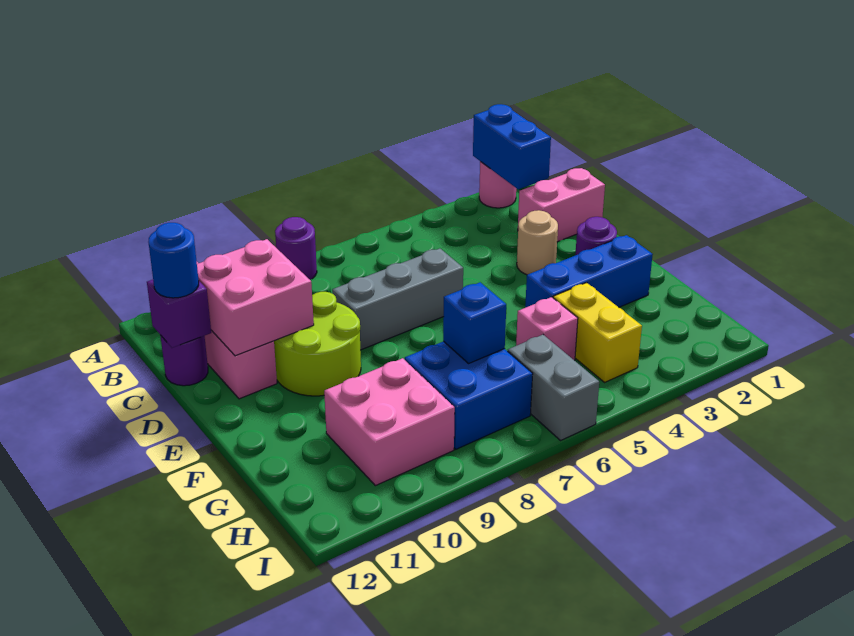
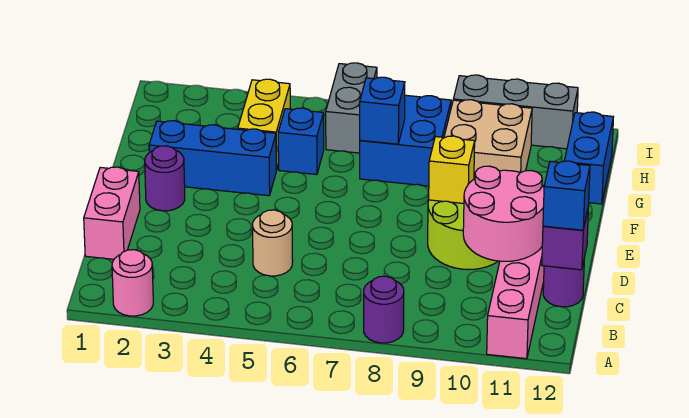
blue 1x2 brick [473,104,551,189] -> blue 1x2 brick moved to [564,112,613,204]
pink 1x2 brick [518,168,605,242] -> pink 1x2 brick turned to [84,167,140,259]
pink 2x2 brick [197,239,314,356] -> pink 2x2 round brick [463,166,544,261]
blue 1x1 round brick [148,223,199,298] -> blue 1x1 brick [543,161,590,230]
tan 1x1 round brick [517,210,558,275] -> tan 1x1 round brick moved to [253,210,293,276]
grey 1x3 brick [332,249,463,350] -> grey 1x3 brick moved to [453,75,578,149]
none -> yellow 1x1 brick [429,136,475,204]
pink 1x1 brick [516,297,578,360] -> blue 1x1 brick [278,108,324,175]
pink 2x2 brick [324,358,455,486] -> tan 2x2 brick [444,100,532,179]

